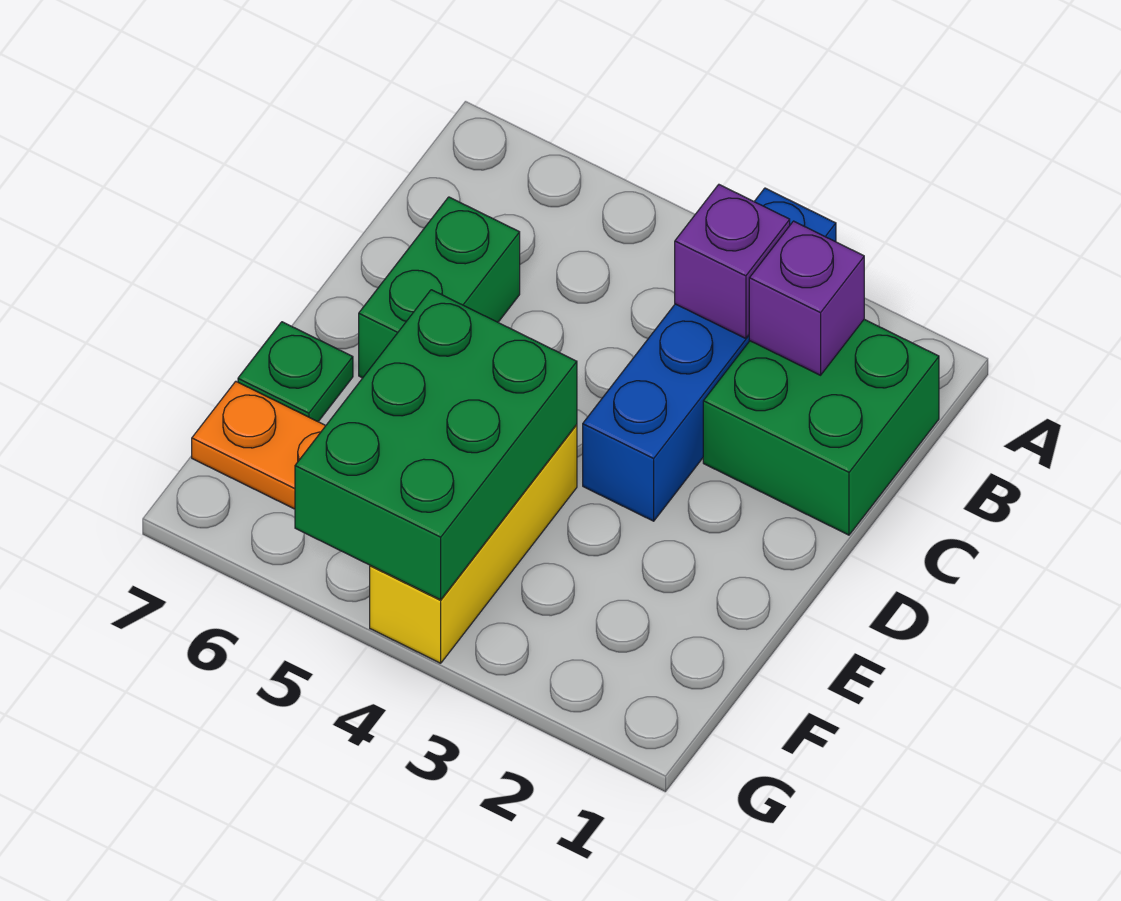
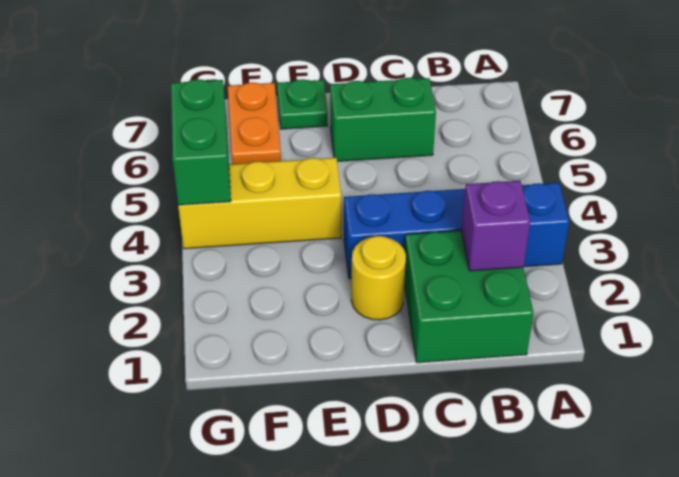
purple 1x1 brick [675,185,790,339] -> none
none -> yellow 1x1 round brick [351,236,406,320]
green 2x3 brick [295,290,577,600] -> green 1x2 brick [171,79,231,206]

